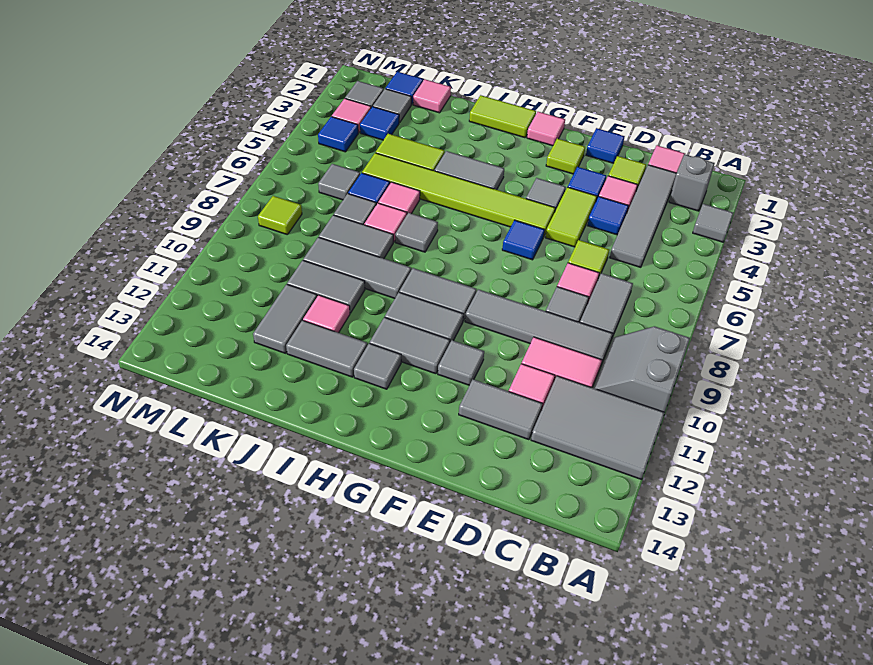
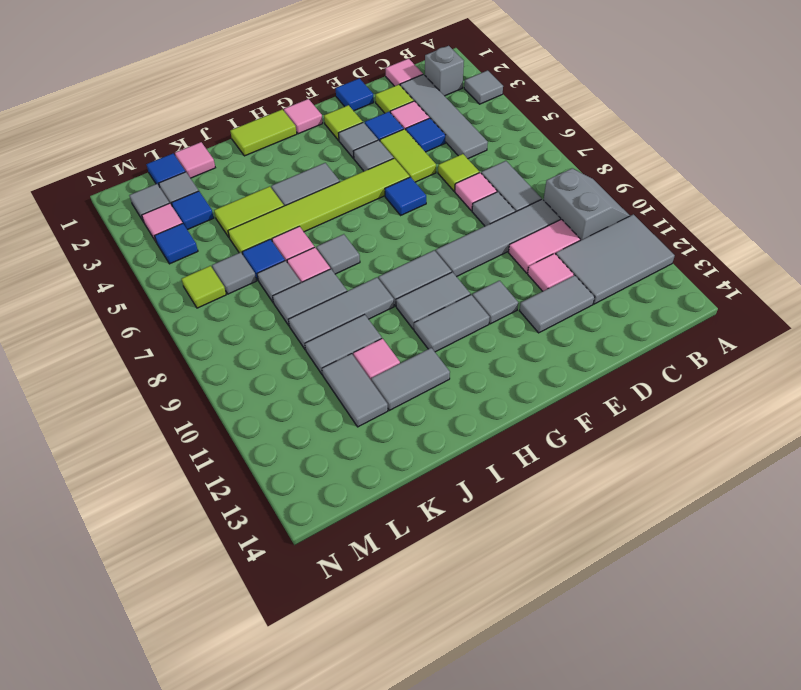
grey 2x2 slope [594,326,690,412] -> grey 2x2 slope turned to [544,169,630,240]
grey 1x1 tile [354,343,401,389] -> grey 1x1 tile moved to [339,122,378,158]
lime 1x1 tile [258,196,302,235] -> lime 1x1 tile moved to [182,266,226,308]

